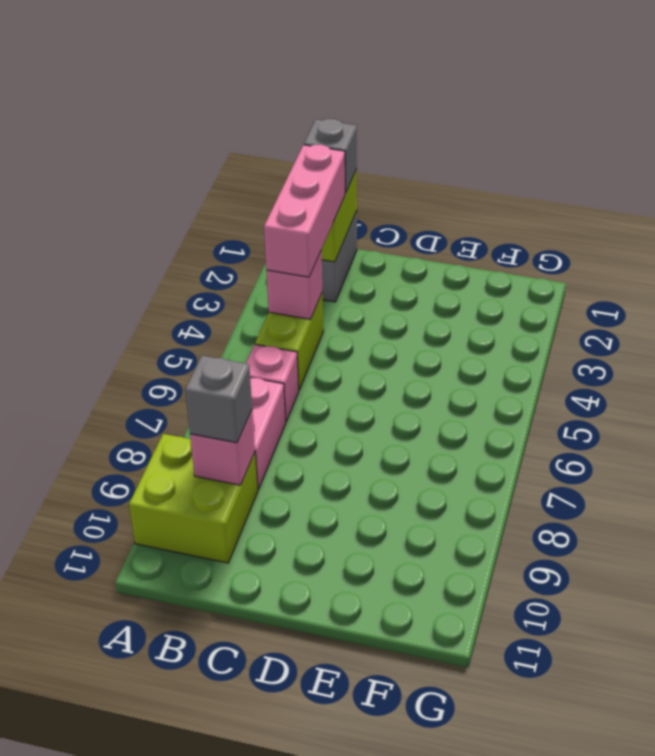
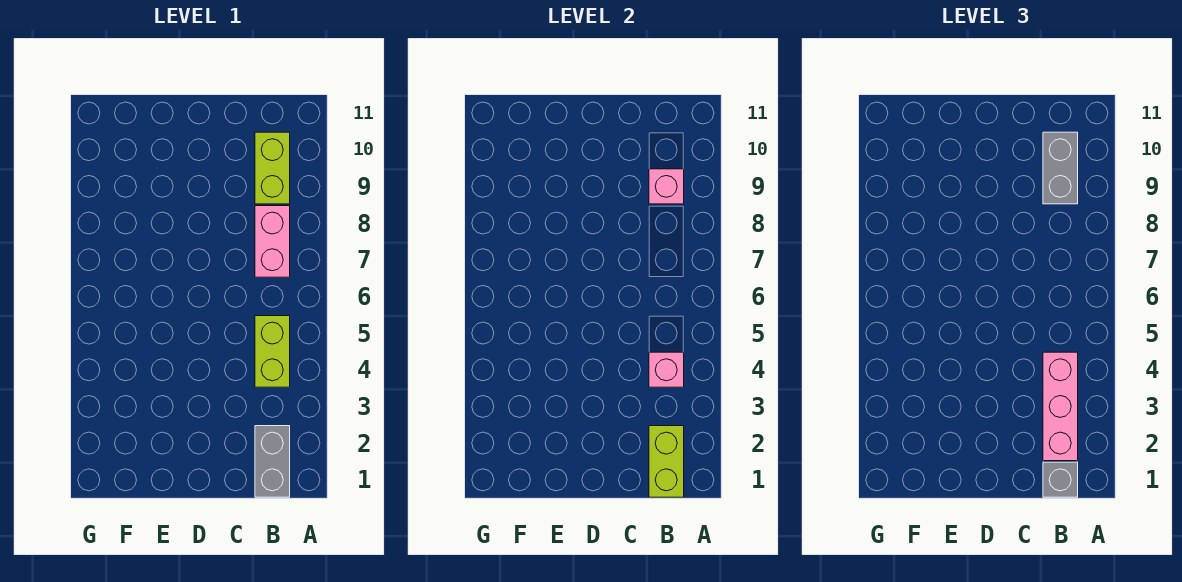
lime 2x2 brick [129,434,258,563] -> lime 1x2 brick [255,132,290,204]
pink 1x1 brick [246,344,299,421] -> none
grey 1x1 brick [185,356,252,443] -> grey 1x2 brick [1043,132,1078,204]

